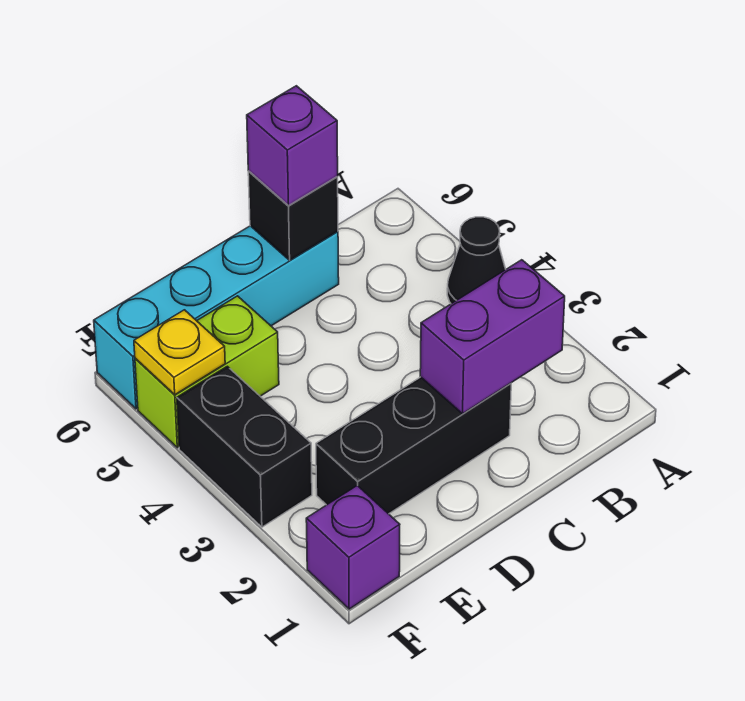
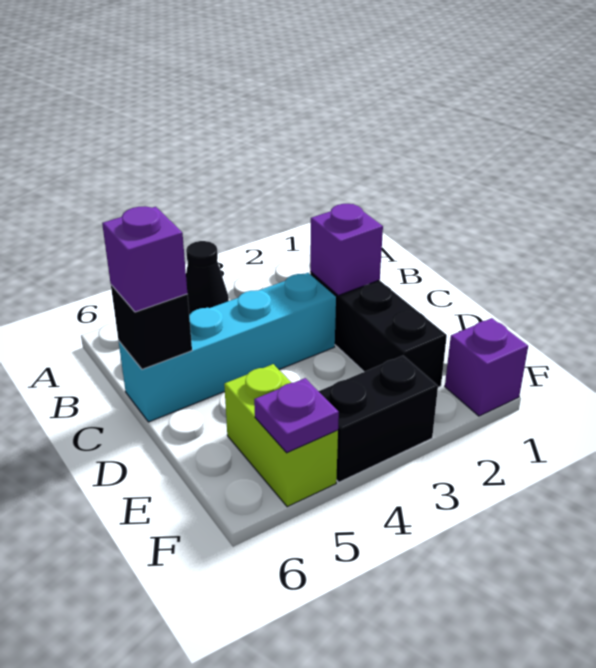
purple 1x2 brick [420,260,565,414] -> purple 1x1 brick [310,204,383,295]
cyan 1x4 brick [94,226,339,409] -> cyan 1x4 brick turned to [119,273,336,422]
yellow 1x1 plate [134,310,225,395] -> purple 1x1 plate [254,378,339,453]

